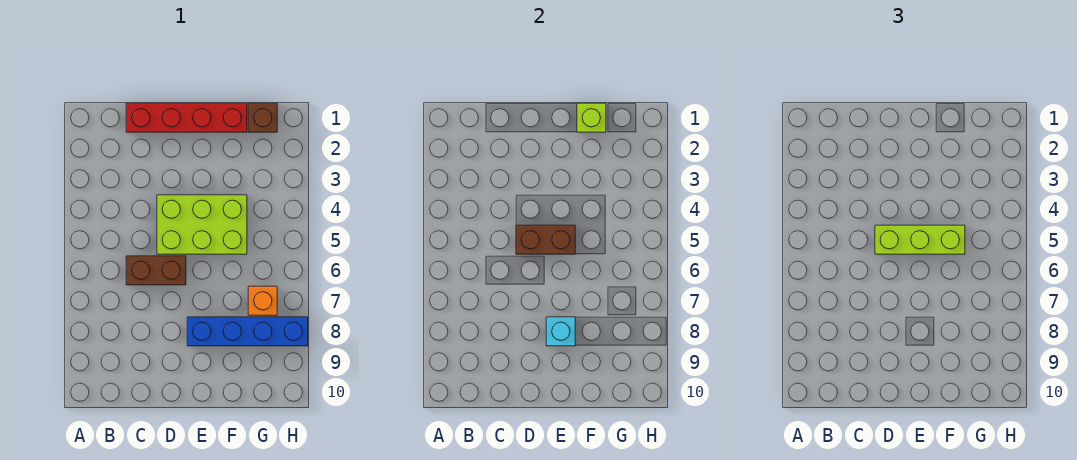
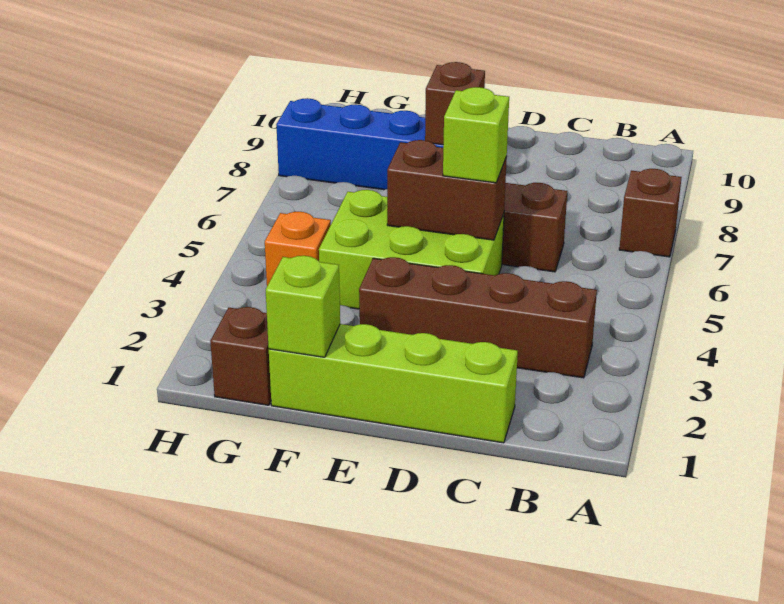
none -> brown 1x1 brick [619,169,682,257]
none -> brown 1x4 brick [359,257,597,378]
red 1x4 brick [126,103,247,132] -> lime 1x4 brick [269,324,518,443]
lime 1x3 brick [875,225,965,254] -> lime 1x1 brick [443,87,509,183]
cyan 1x1 brick [546,317,575,346] -> brown 1x1 brick [425,62,485,145]
orange 1x1 brick [248,286,277,315] -> orange 1x1 brick moved to [265,212,331,286]

